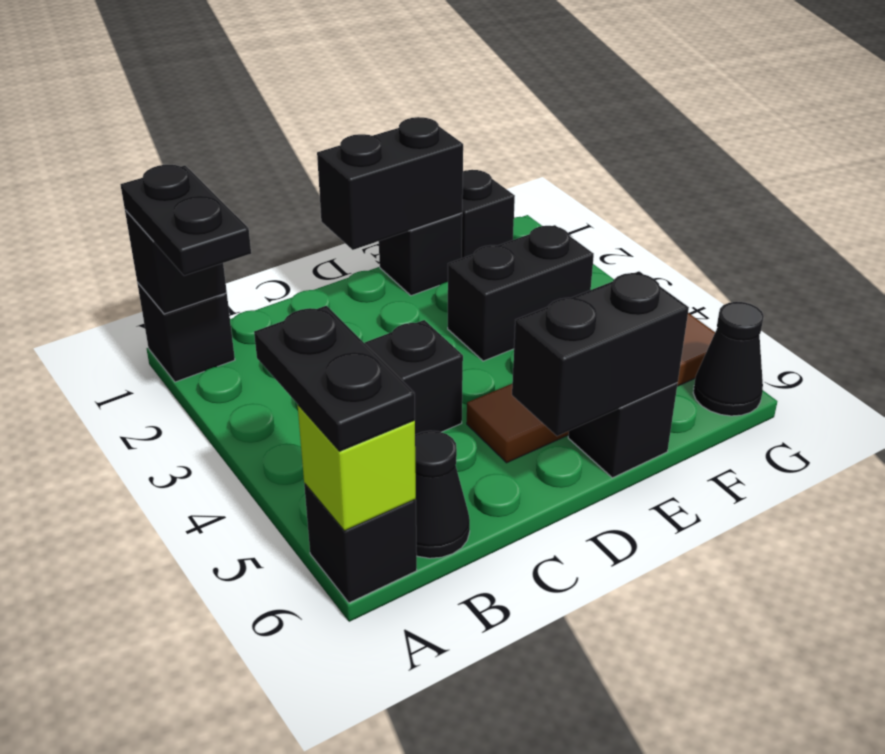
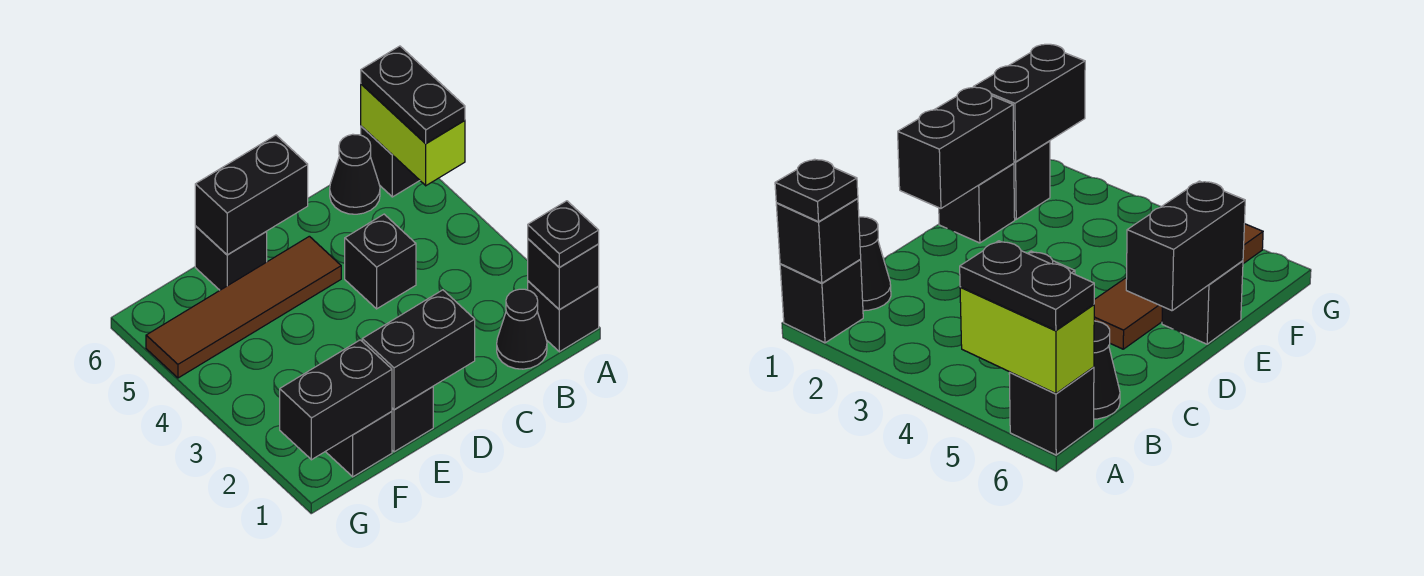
black 1x2 plate [120,165,251,276] -> black 1x1 plate [528,201,599,267]
lime 1x1 brick [298,405,416,531] -> lime 1x2 brick [361,84,465,186]
black 1x2 brick [448,225,594,361] -> black 1x2 brick moved to [280,340,392,460]
black 1x1 cone [693,302,764,416] -> black 1x1 cone moved to [497,289,547,369]

